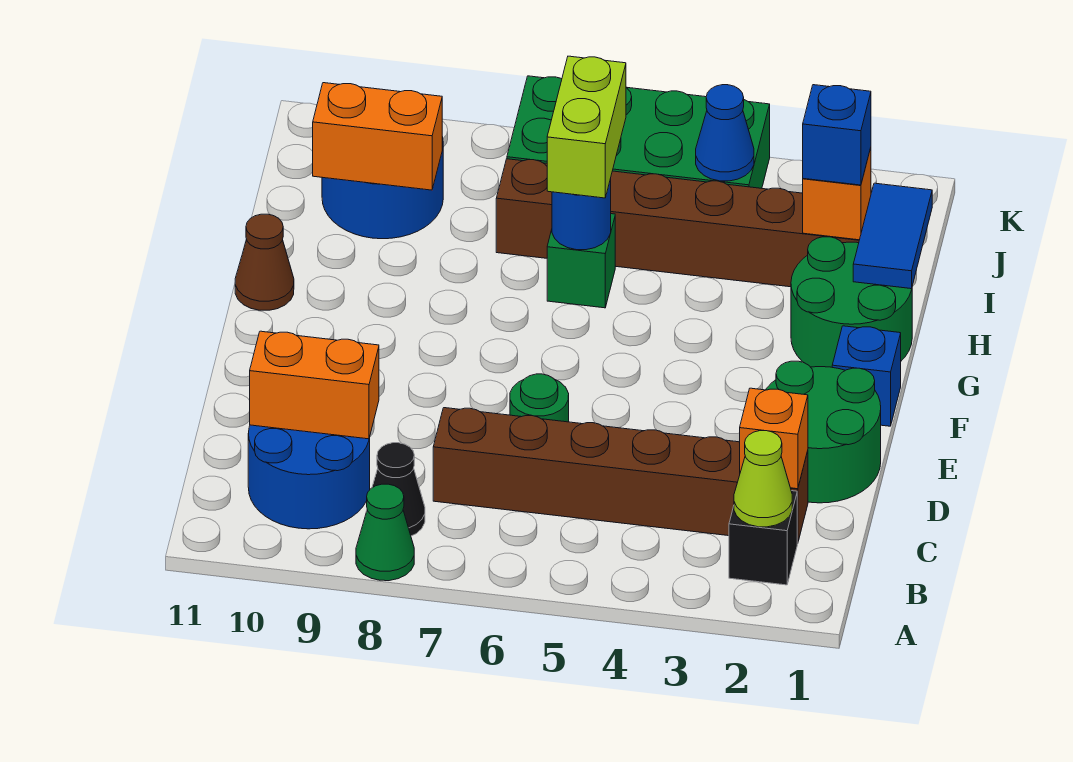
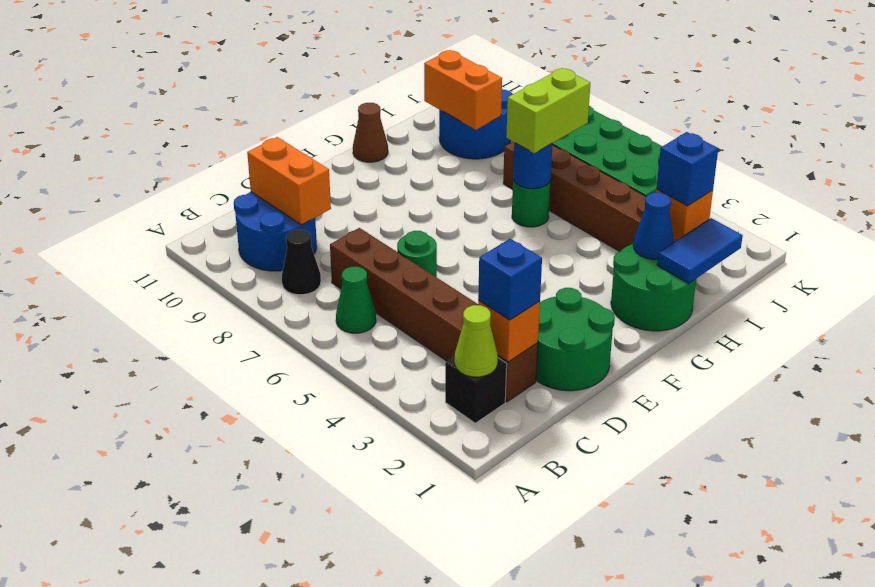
green 1x1 cone [356,484,414,581] -> green 1x1 cone moved to [336,267,376,333]
blue 1x1 brick [832,326,901,426] -> blue 1x1 brick moved to [478,239,542,320]
green 1x1 brick [547,214,615,308] -> green 1x1 round brick [512,180,551,227]
blue 1x1 cone [696,85,754,181] -> blue 1x1 cone moved to [633,192,674,259]

